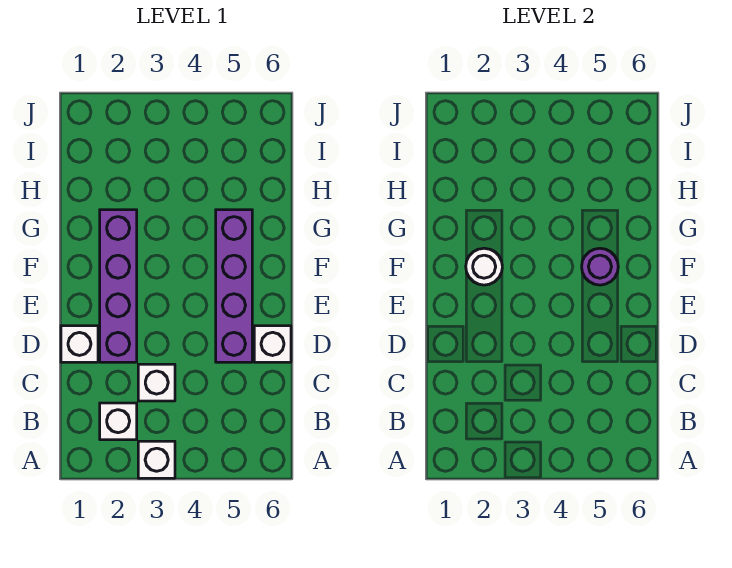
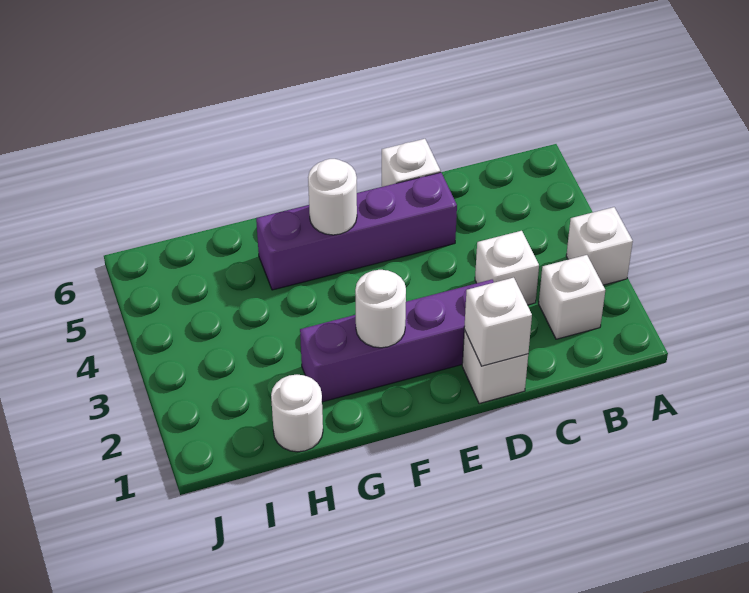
none -> white 1x1 brick [464,278,532,366]
purple 1x1 round brick [582,248,618,285] -> white 1x1 round brick [308,159,357,235]
none -> white 1x1 round brick [271,375,323,452]

